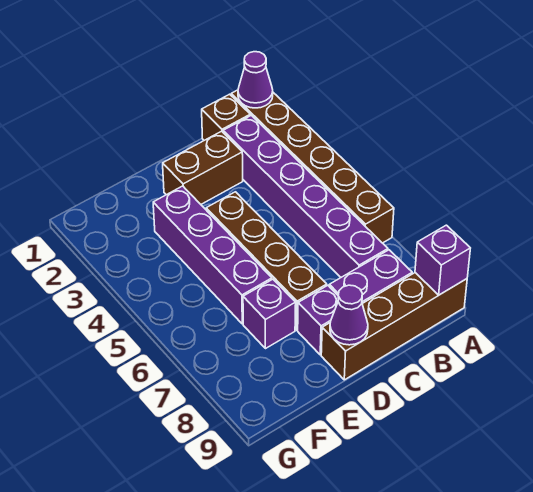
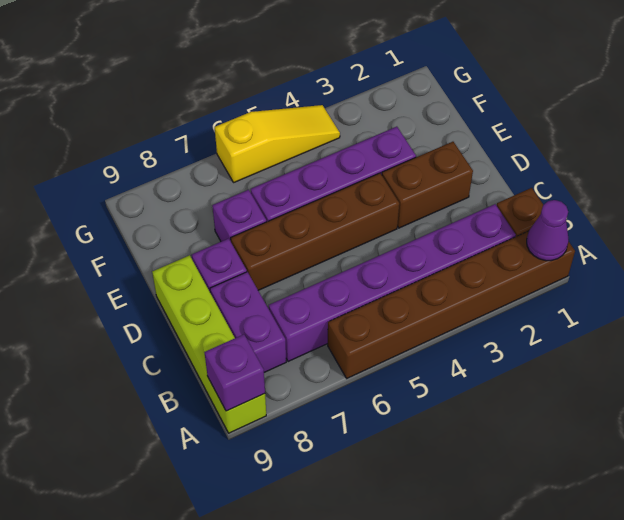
brown 1x4 brick [321,273,467,380] -> lime 1x4 brick [152,255,266,433]
brown 1x2 brick [163,131,243,204] -> brown 1x2 brick turned to [382,142,473,228]
purple 1x1 cone [330,285,368,345] -> none
none -> yellow 1x3 slope [215,105,340,182]

